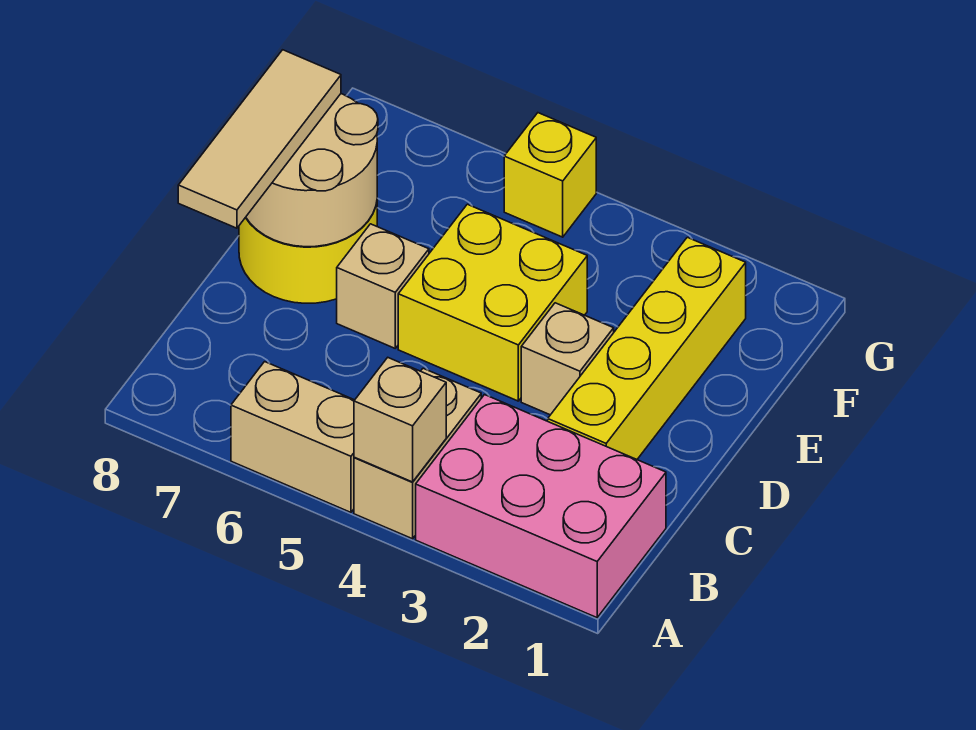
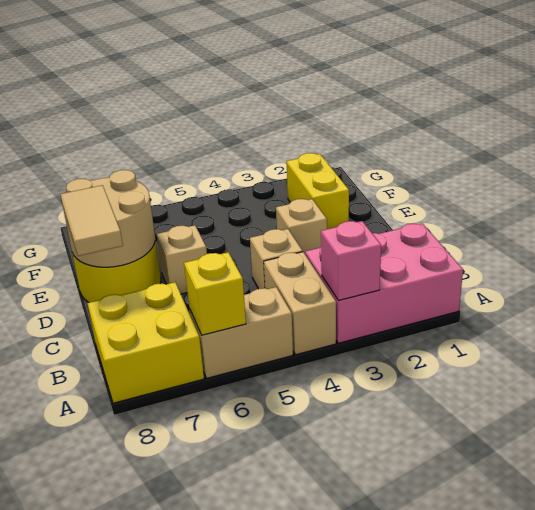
none -> pink 1x1 brick [321,221,381,300]
tan 1x1 brick [354,358,446,482] -> tan 1x1 brick moved to [250,229,303,289]
yellow 1x4 brick [548,237,746,459] -> yellow 1x2 brick [287,153,349,229]
tan 1x3 tile [178,50,341,228] -> tan 1x2 tile [60,185,123,256]
yellow 2x2 brick [398,204,587,401] -> yellow 2x2 brick moved to [87,282,204,403]
yellow 1x1 brick [504,113,596,237] -> yellow 1x1 brick moved to [184,252,246,335]

